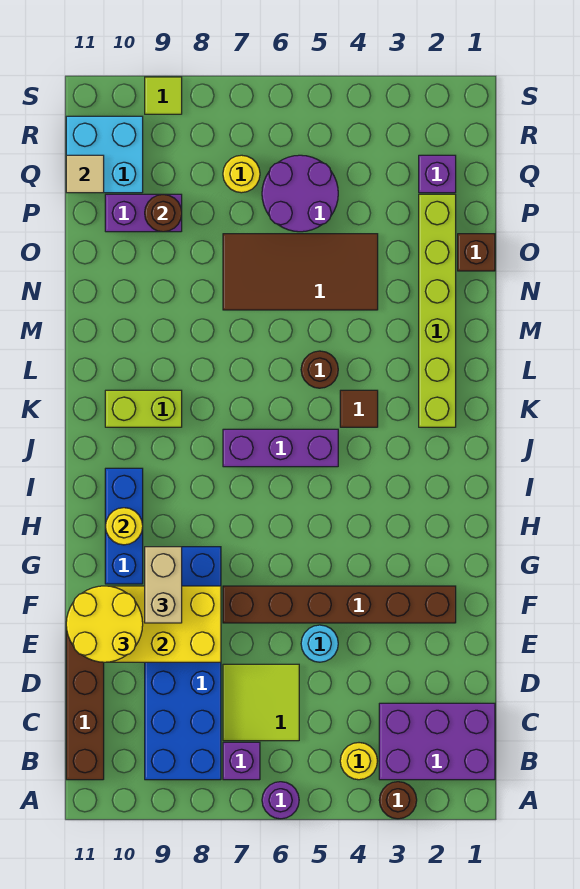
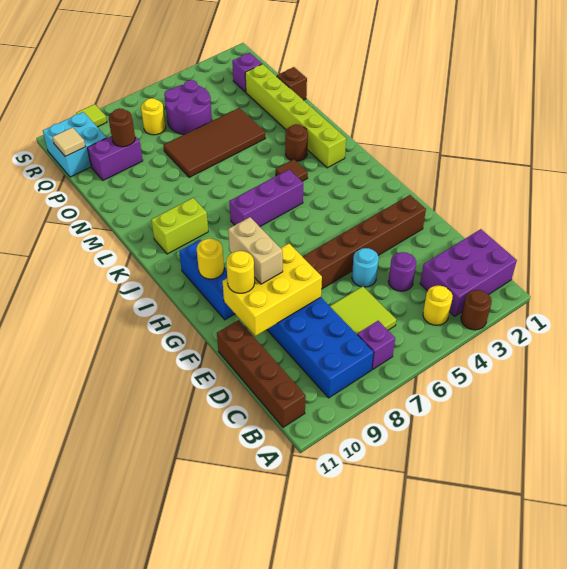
purple 1x1 round brick [262,782,299,819] -> purple 1x1 round brick moved to [388,252,416,291]
yellow 2x2 round brick [66,586,143,662] -> yellow 1x1 round brick [226,251,255,293]
brown 1x1 round brick [301,351,338,388] -> brown 1x1 round brick moved to [285,124,308,161]

